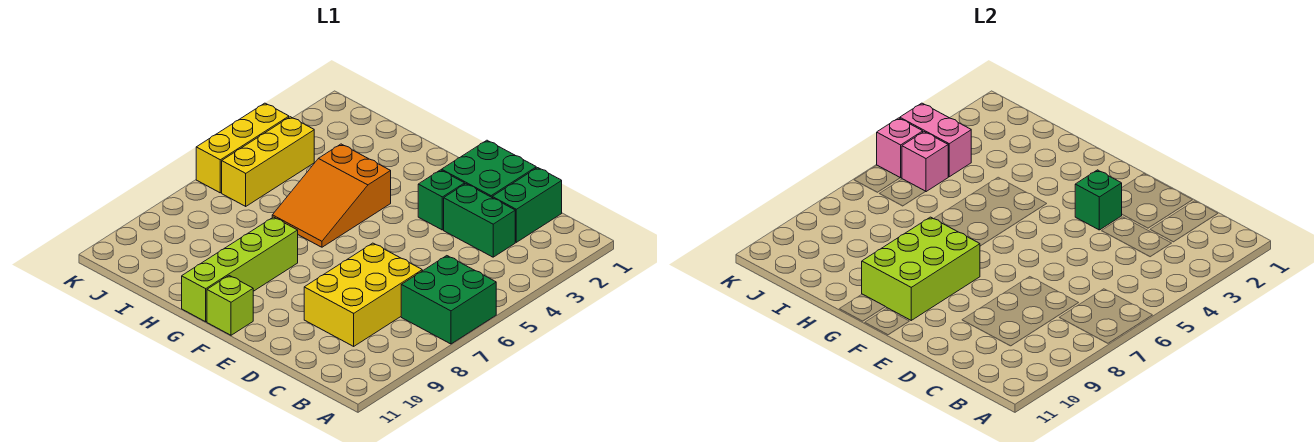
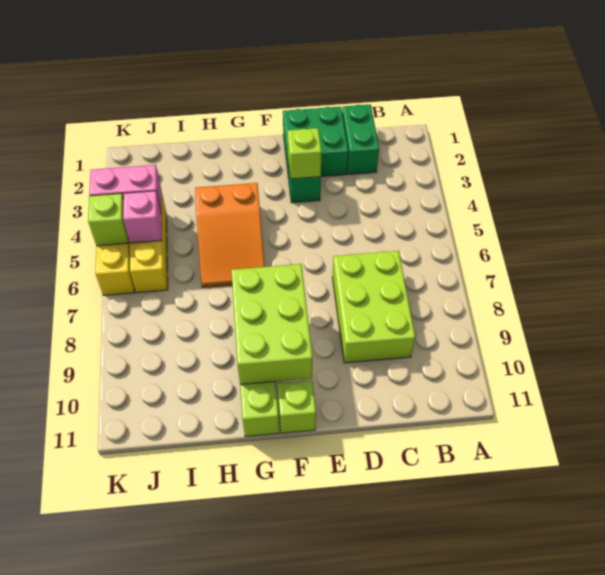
green 2x2 brick [401,256,496,344] -> none
green 1x2 brick [444,184,515,257] -> none
yellow 2x3 brick [304,243,422,346] -> lime 2x3 brick [332,251,415,363]
green 1x1 brick [1075,170,1122,230] -> lime 1x1 brick [288,128,322,179]
pink 1x1 brick [877,118,923,178] -> lime 1x1 brick [88,193,129,246]

